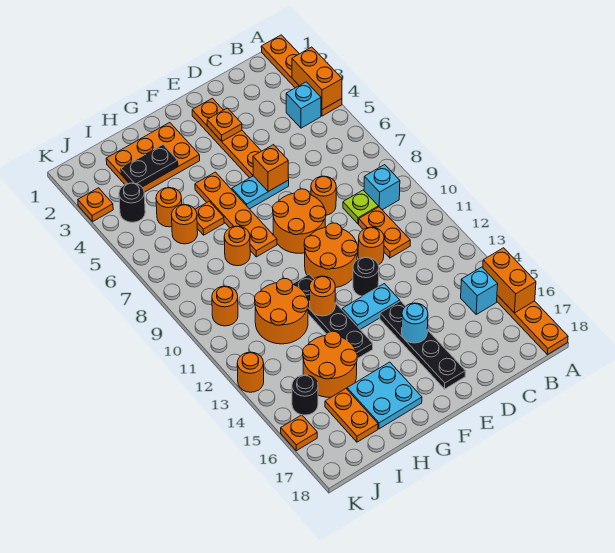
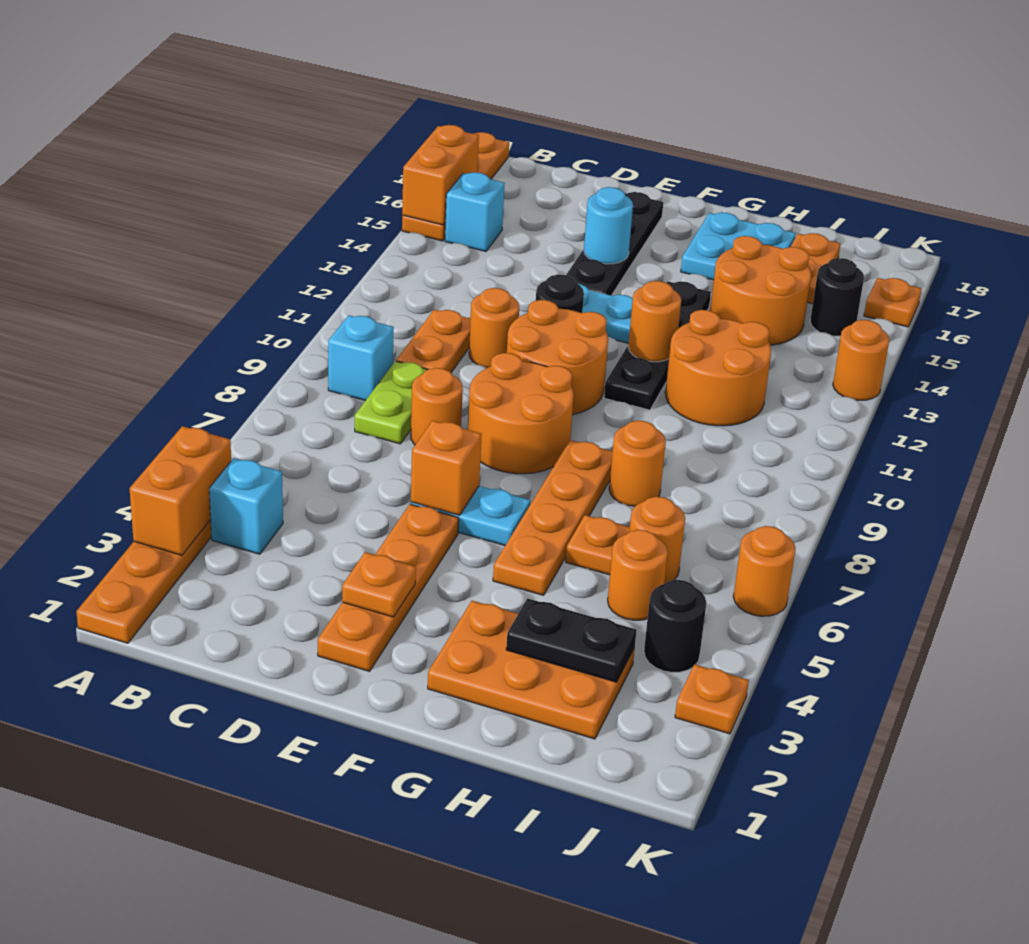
lime 1x1 plate [343,190,378,224] -> lime 1x2 plate [355,361,427,444]
orange 1x1 round brick [212,286,238,326] -> orange 1x1 round brick moved to [733,526,796,616]

